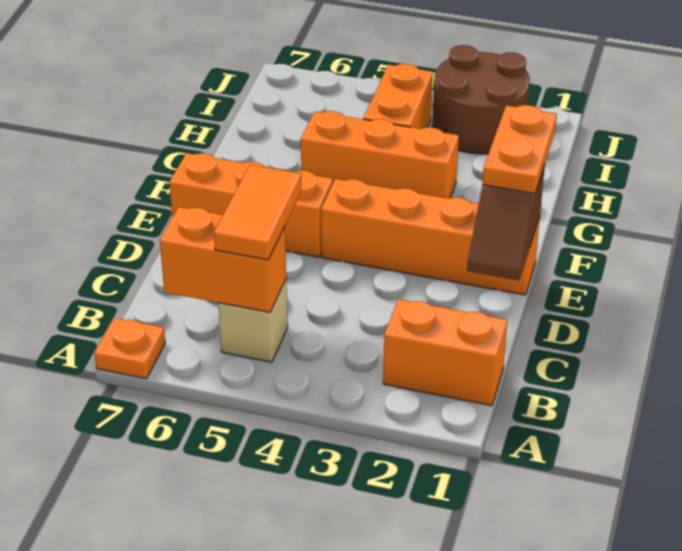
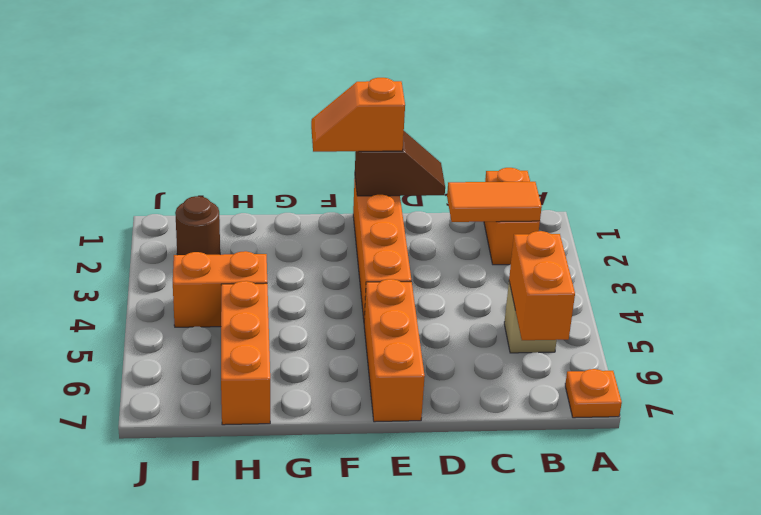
orange 1x2 tile [214,165,302,260] -> orange 1x2 tile moved to [447,182,542,222]
orange 1x2 plate [483,105,557,194] -> orange 1x2 slope [311,78,405,152]
orange 1x3 brick [301,111,459,199] -> orange 1x3 brick moved to [221,281,270,425]
brown 2x2 round brick [432,45,530,154] -> brown 1x1 round brick [175,196,220,255]

